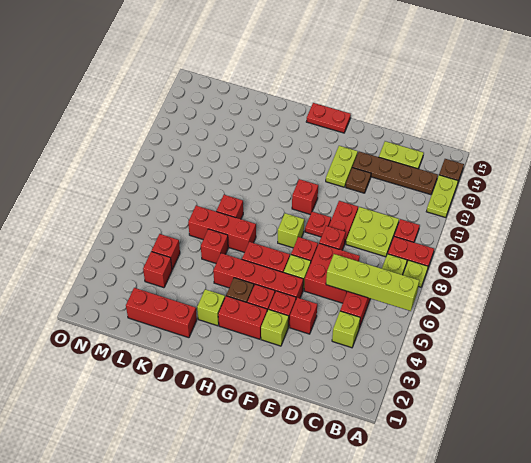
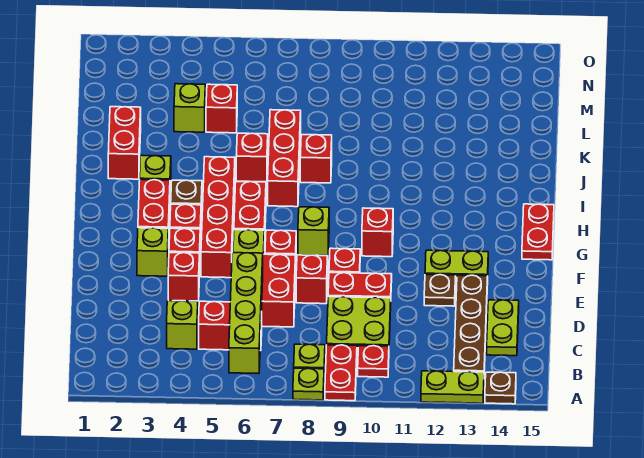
red 1x3 brick [126,288,197,338] -> red 1x2 brick [108,107,141,179]
red 1x1 brick [143,251,172,288] -> lime 1x1 brick [174,84,205,132]

